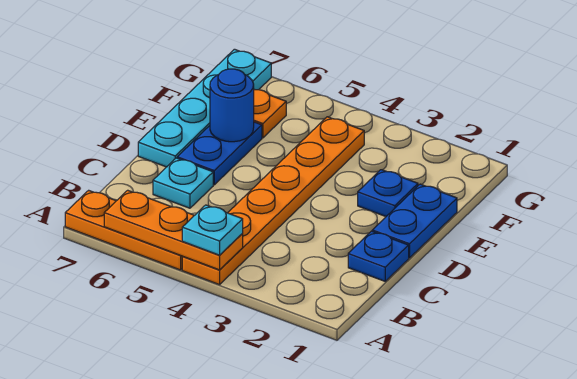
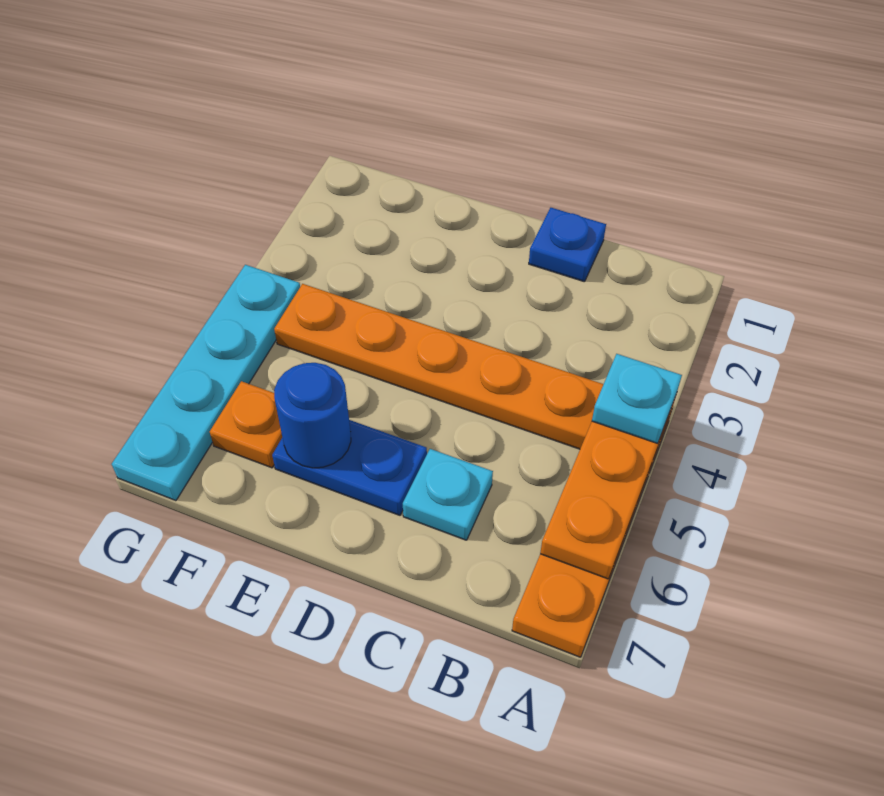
blue 1x2 plate [372,184,457,258] -> none
cyan 1x4 plate [138,49,271,167] -> cyan 1x4 plate turned to [112,265,300,501]
blue 1x1 plate [358,170,418,216] -> none

